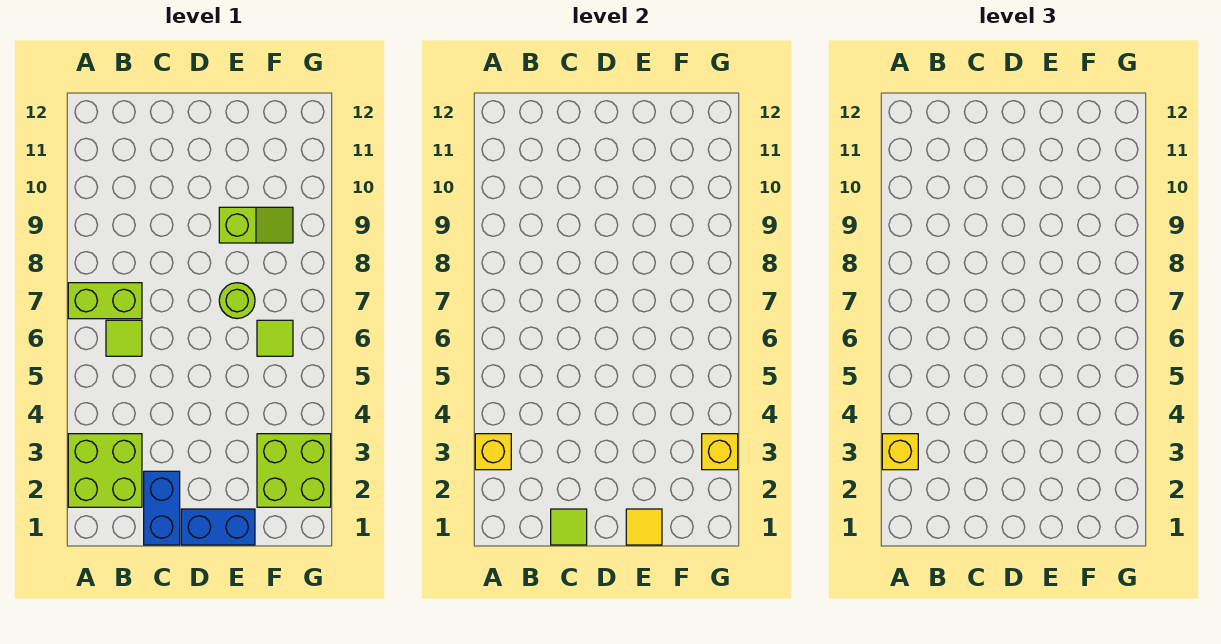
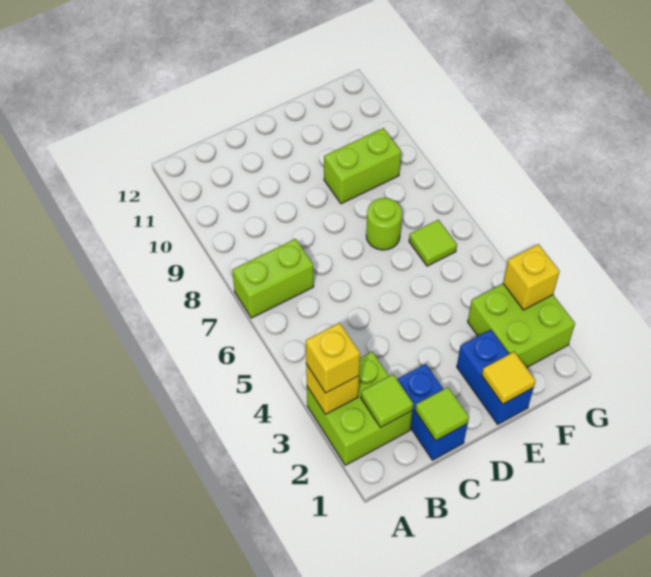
lime 1x1 tile [106,320,142,356] -> lime 1x1 tile moved to [361,374,413,428]
blue 1x2 brick [181,509,255,545] -> blue 1x2 brick turned to [457,330,533,424]
lime 1x2 slope [219,207,293,243] -> lime 1x2 brick [324,128,401,204]

